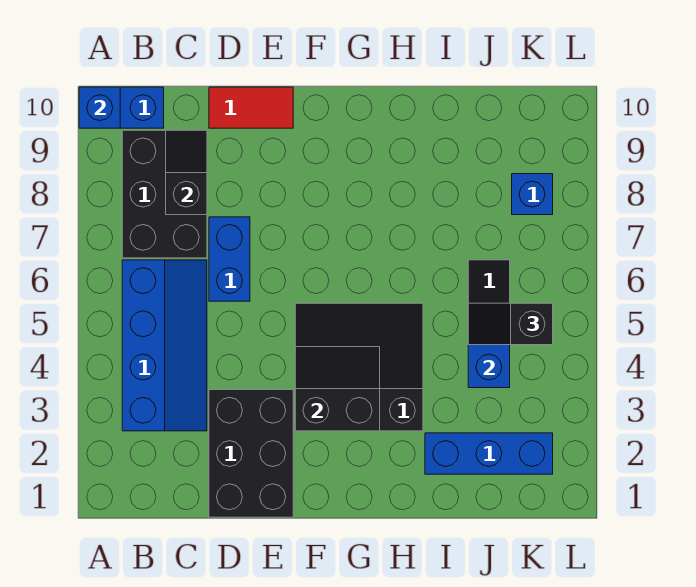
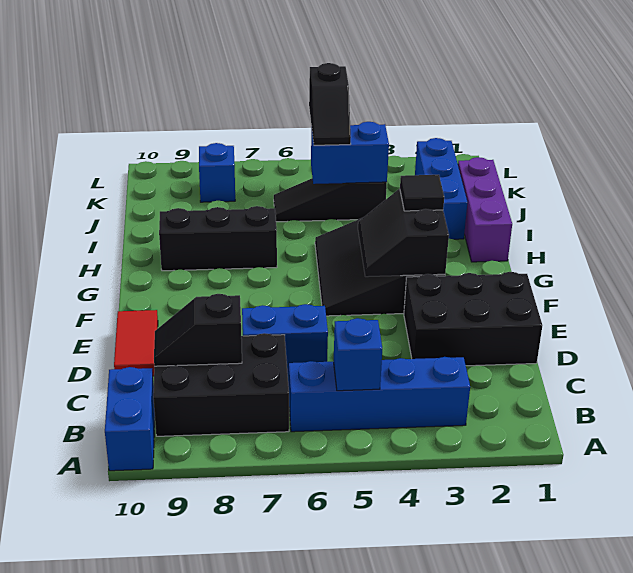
blue 1x1 brick [79,87,120,128] -> blue 1x1 brick moved to [334,318,382,391]
none -> black 1x1 tile [400,175,444,211]
none -> purple 1x3 brick [458,157,512,262]
none -> black 1x3 brick [159,206,277,271]

